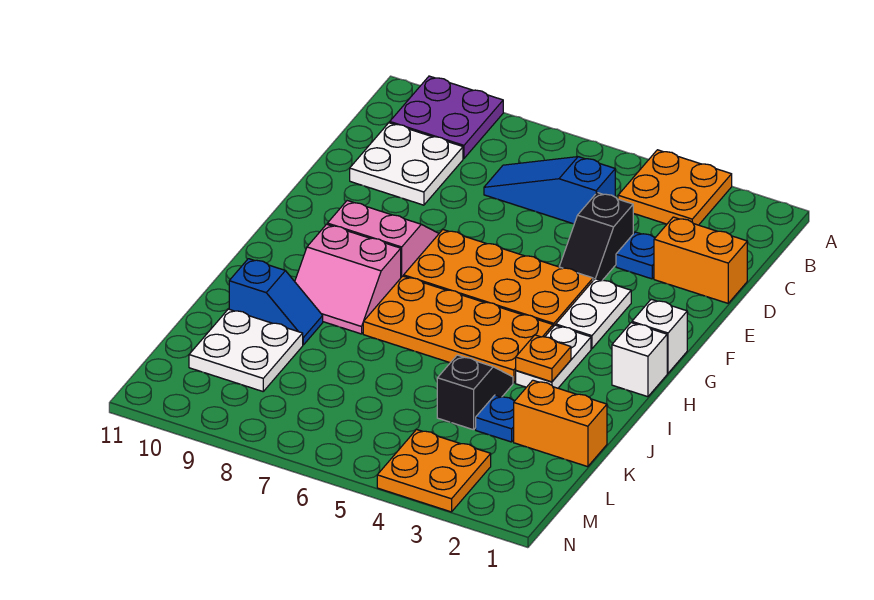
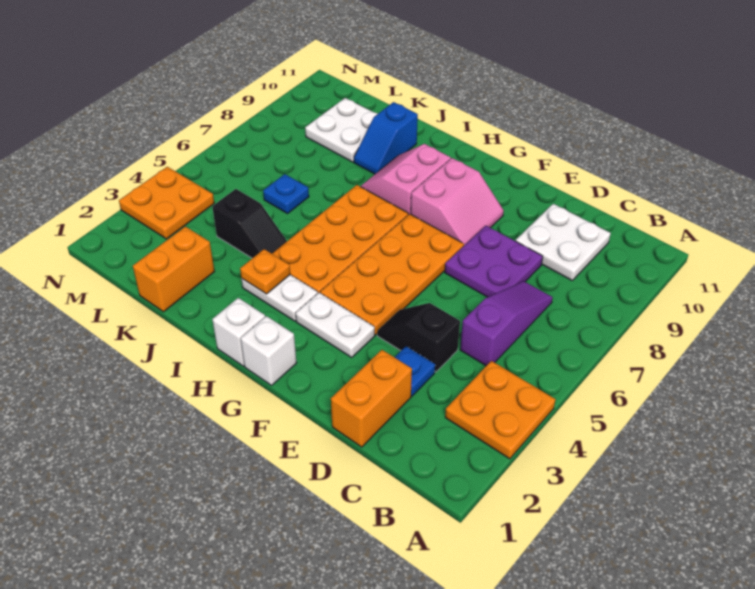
purple 2x2 plate [390,76,503,159] -> purple 2x2 plate moved to [445,226,543,297]
blue 1x3 slope [484,157,615,224] -> purple 1x3 slope [460,281,553,366]
blue 1x1 plate [476,395,514,442] -> blue 1x1 plate moved to [263,174,309,214]

